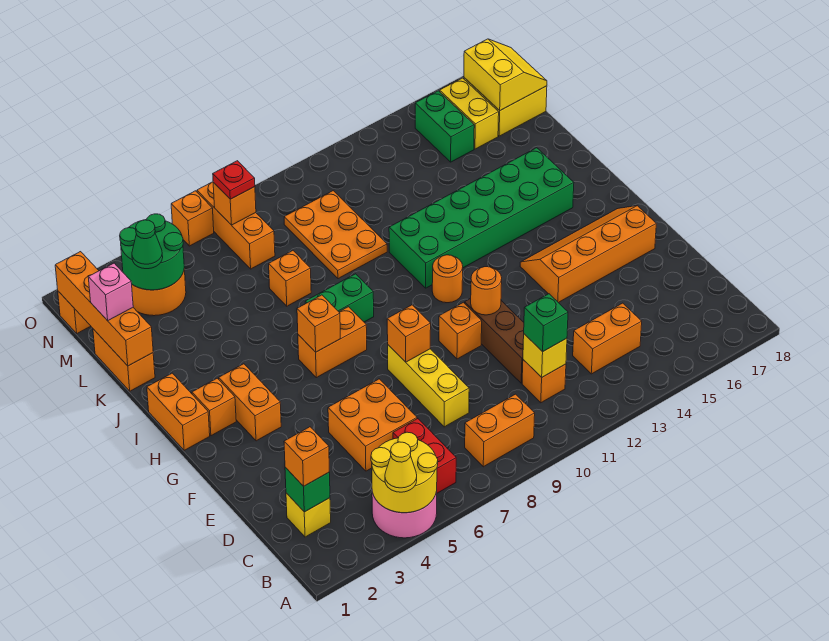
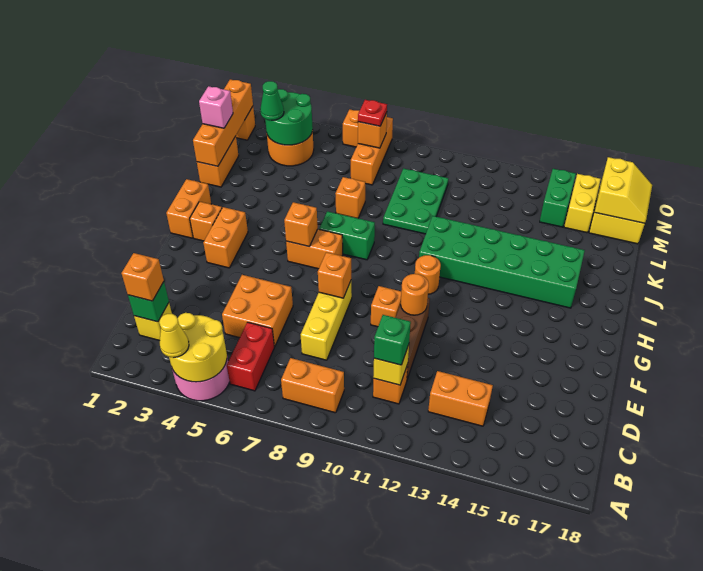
orange 2x4 slope [520,206,656,303] -> none
orange 2x3 plate [284,191,387,279] -> green 2x3 plate [383,168,448,234]

